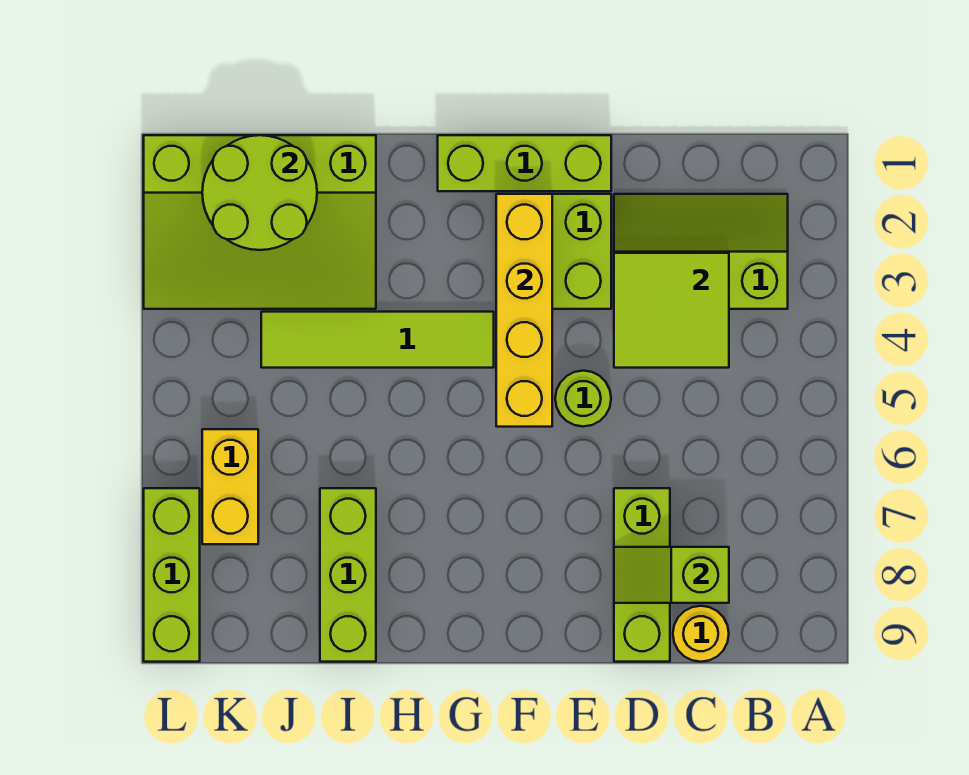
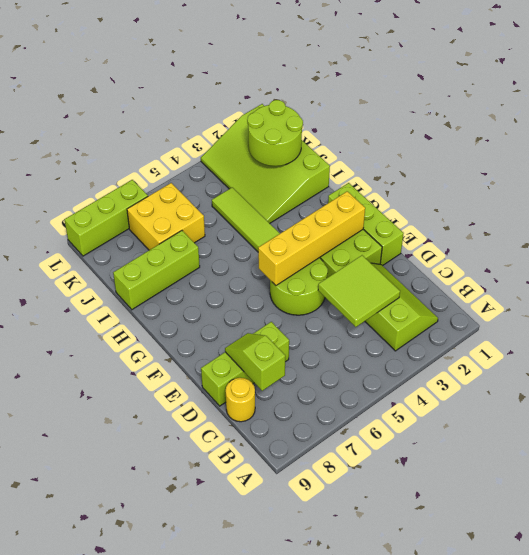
lime 1x1 round brick [555,371,611,427] -> lime 2x2 round brick [270,258,328,315]
yellow 1x2 brick [202,429,258,544] -> yellow 2x2 brick [127,183,205,250]

